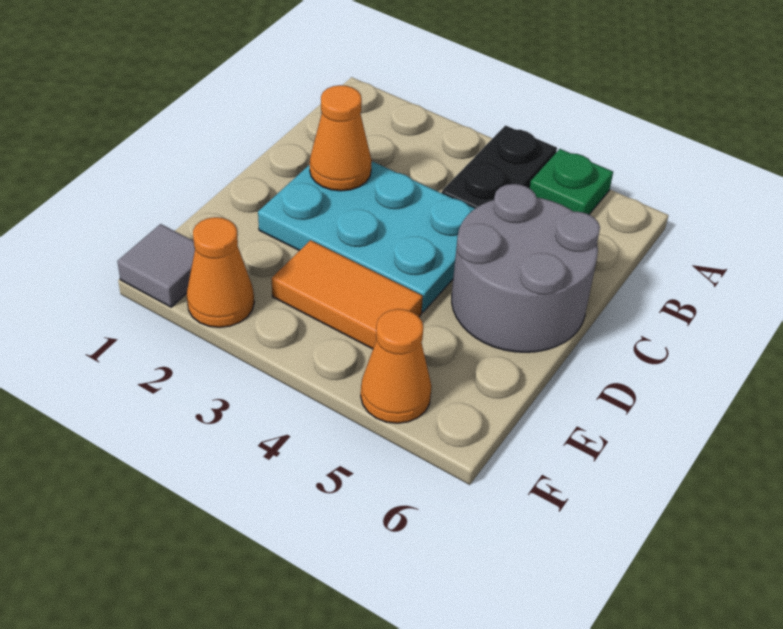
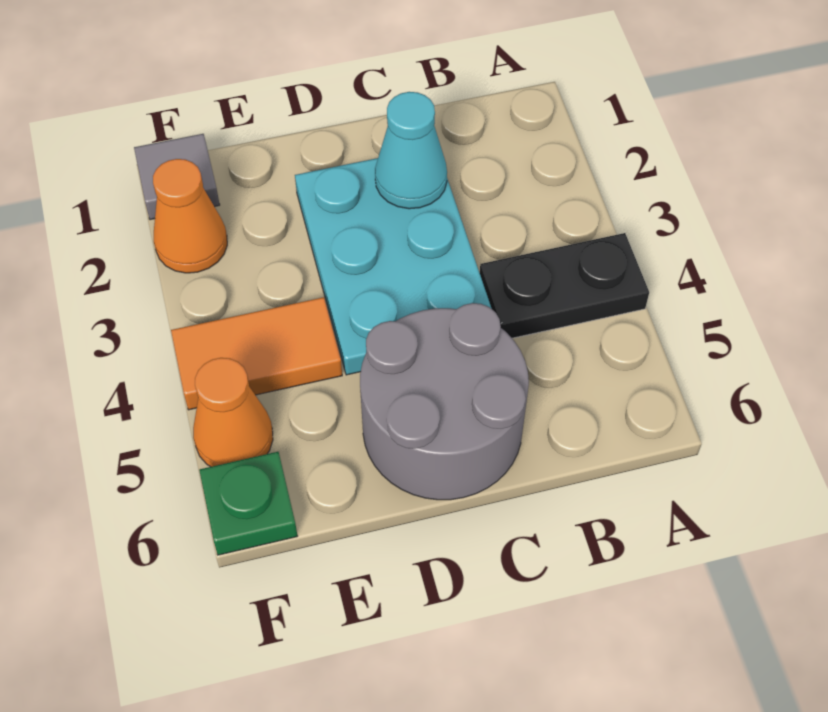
green 1x1 plate [530,149,613,214] -> green 1x1 plate moved to [199,452,297,555]
orange 1x1 cone [310,85,372,191] -> cyan 1x1 cone [375,92,447,209]
orange 1x2 tile [271,240,423,349] -> orange 1x2 tile turned to [171,297,342,410]

